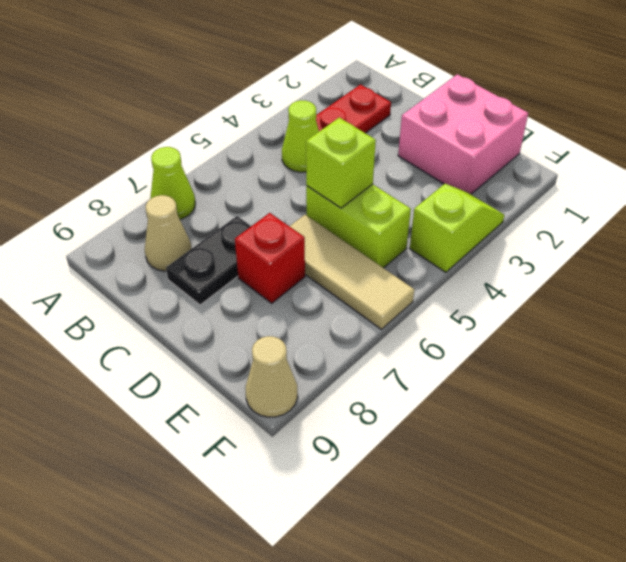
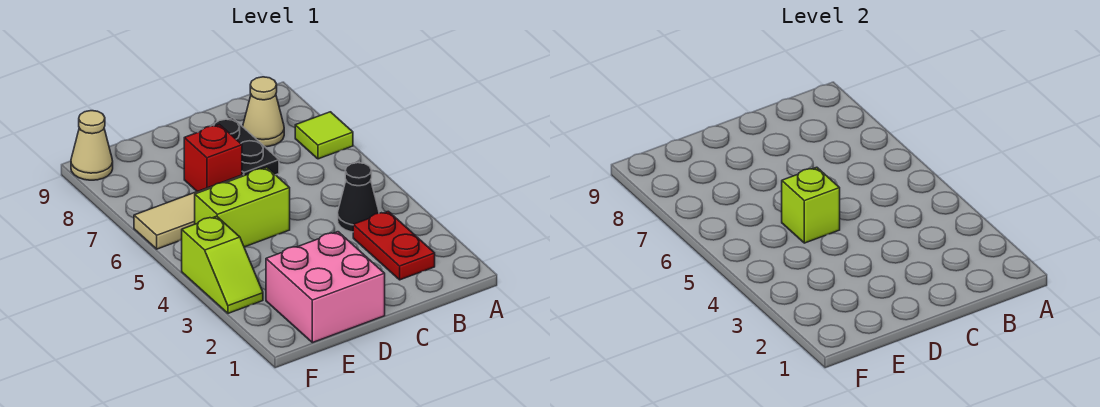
lime 1x1 cone [150,147,195,219] -> lime 1x1 tile [295,112,353,159]
lime 1x1 cone [282,101,319,172] -> black 1x1 cone [338,163,379,232]

